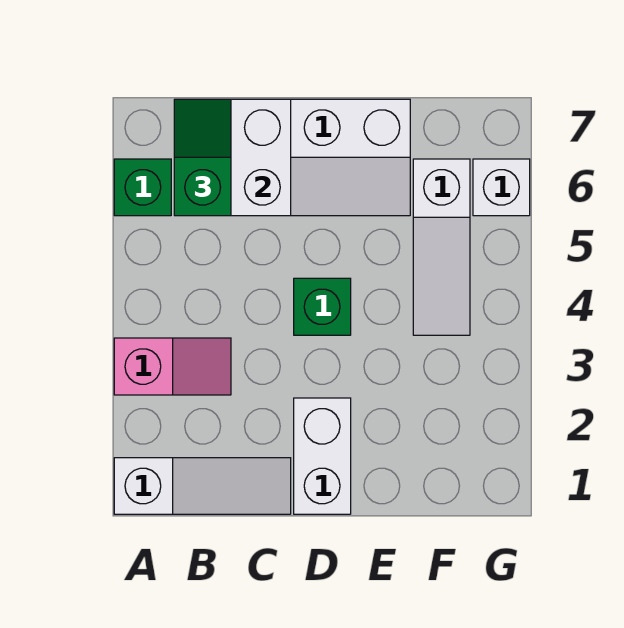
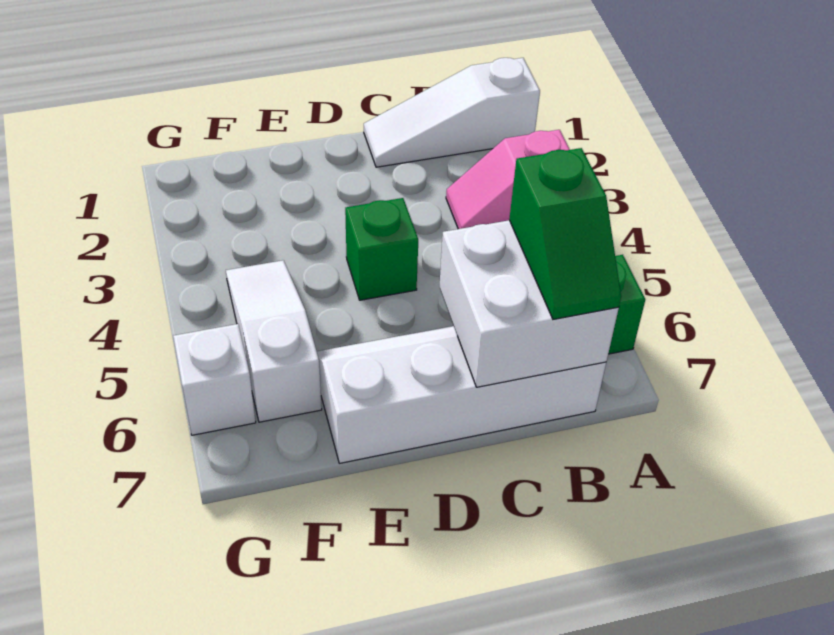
white 1x2 brick [294,398,351,514] -> none

